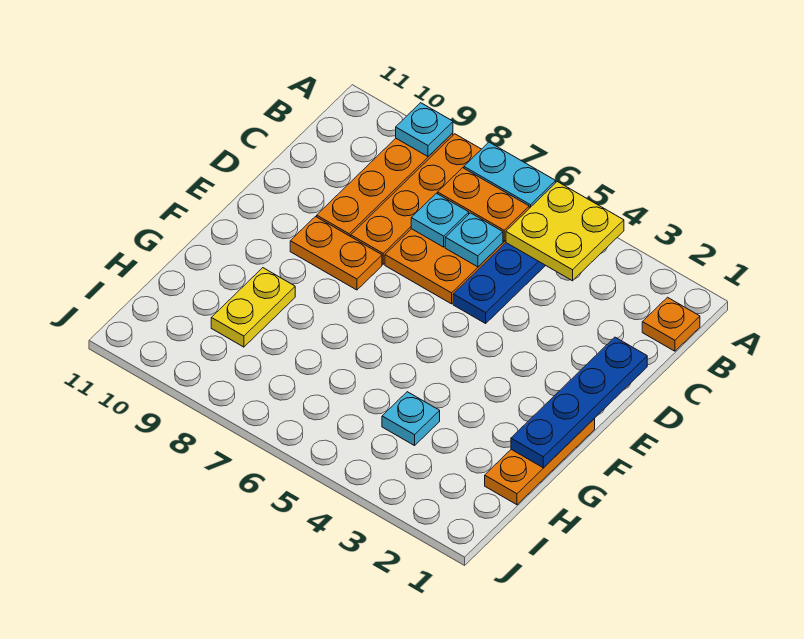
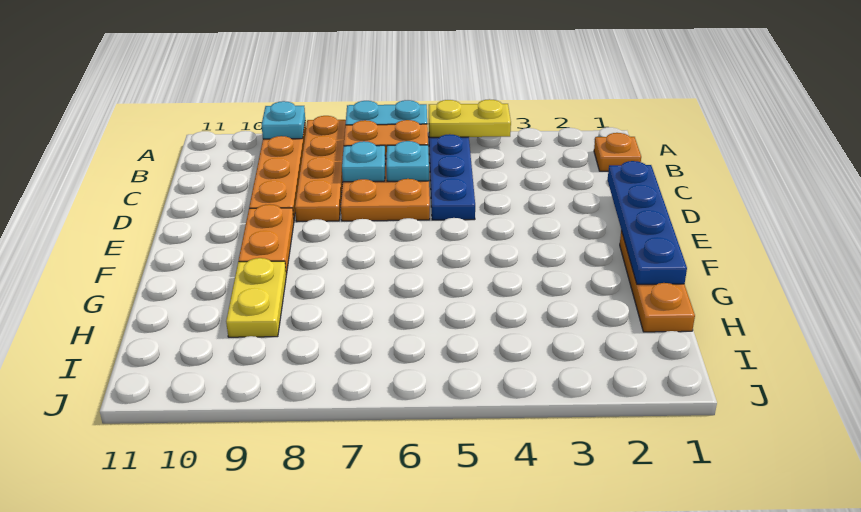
yellow 2x2 plate [506,182,624,281] -> yellow 1x2 plate [429,99,511,137]
orange 1x2 plate [290,217,382,290] -> orange 1x2 plate turned to [239,204,294,274]
cyan 1x1 plate [382,392,440,446] -> none

